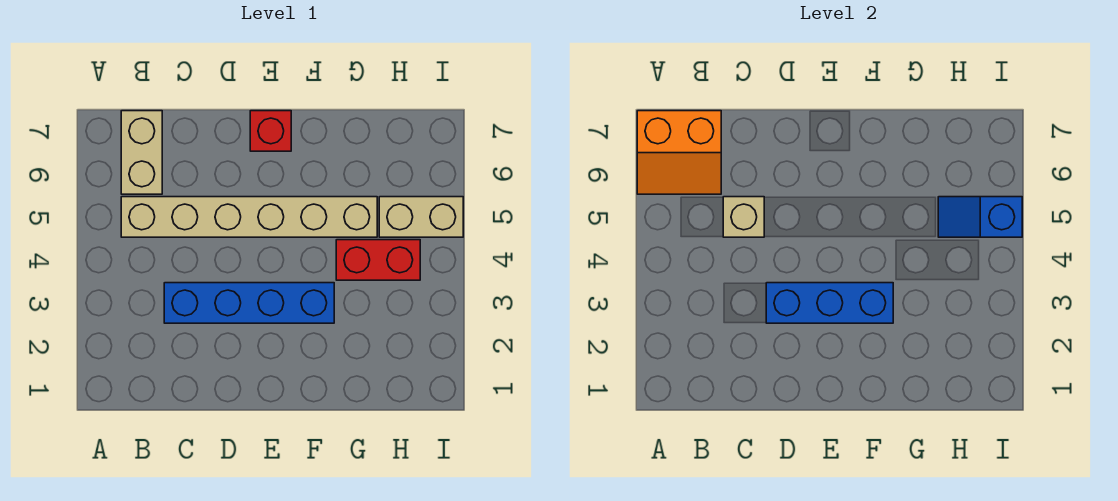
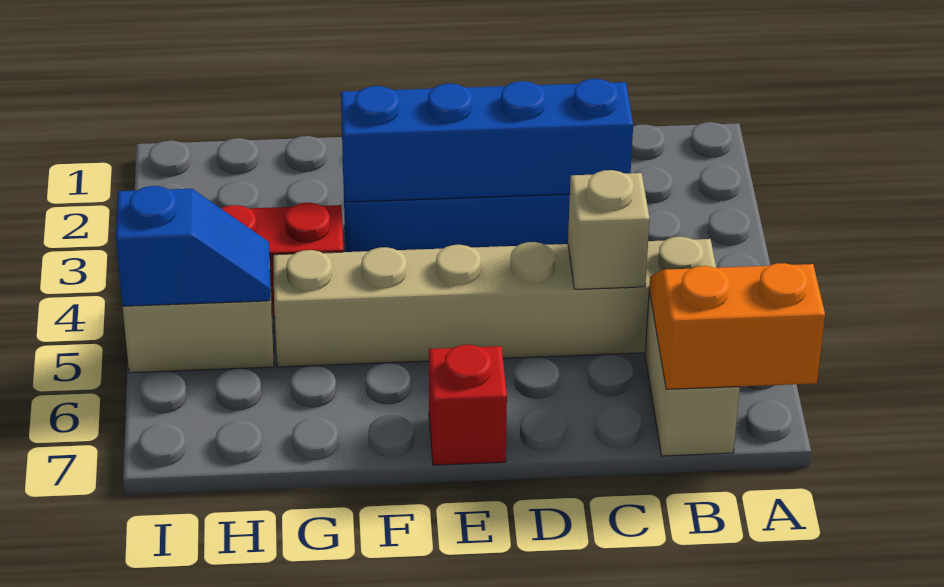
blue 1x3 brick [766,283,893,323] -> blue 1x4 brick [341,79,633,202]

